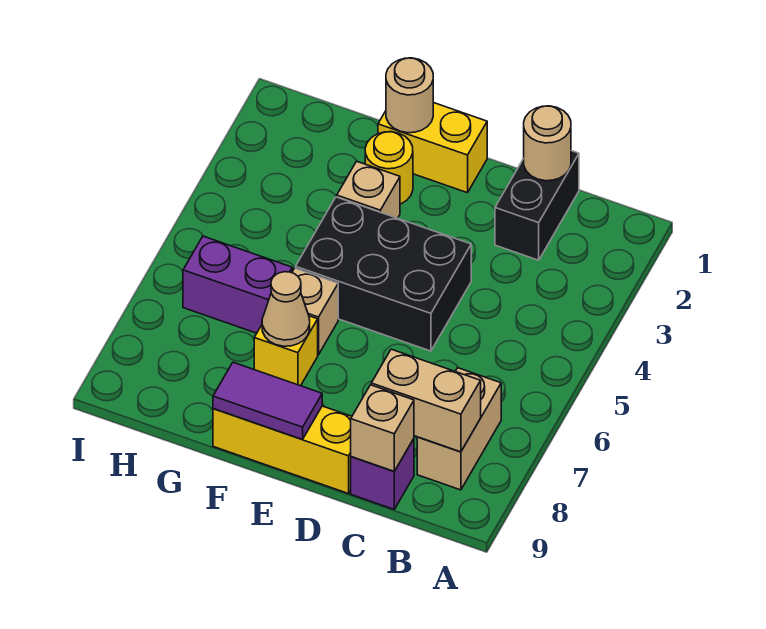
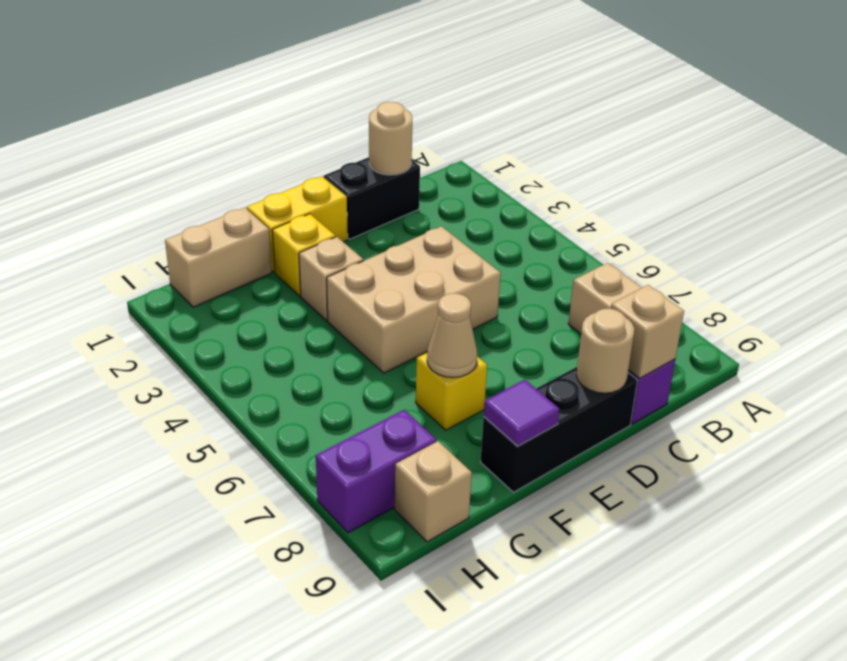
tan 1x2 brick [371,349,481,452] -> tan 1x2 brick moved to [165,208,272,307]
black 1x2 brick [495,151,579,260] -> black 1x2 brick turned to [324,157,420,239]
black 2x3 brick [296,197,471,351] -> tan 2x3 brick [327,226,501,373]
yellow 1x3 brick [213,406,352,494] -> black 1x3 brick [481,367,637,492]
purple 1x2 tile [213,362,322,439] -> purple 1x1 tile [484,380,559,446]
tan 1x1 round brick [386,58,433,133] -> tan 1x1 round brick moved to [576,309,634,393]
yellow 1x1 round brick [365,132,413,204] -> yellow 1x1 brick [272,214,336,296]
tan 1x1 brick [292,268,338,355] -> tan 1x1 brick moved to [395,441,472,542]
purple 1x2 brick [183,236,292,333] -> purple 1x2 brick moved to [316,410,436,533]

